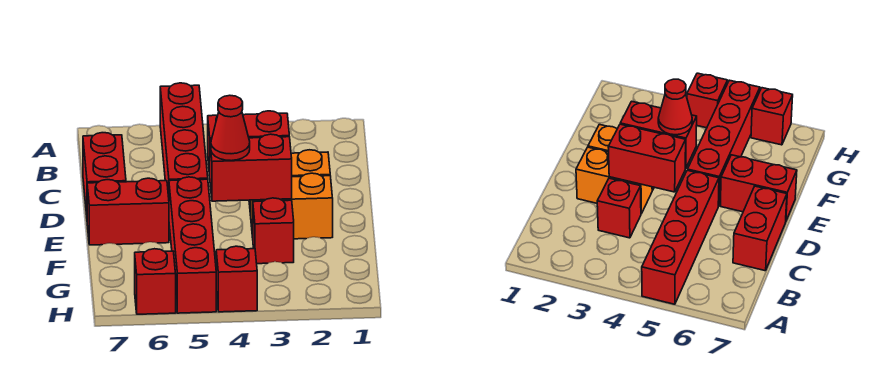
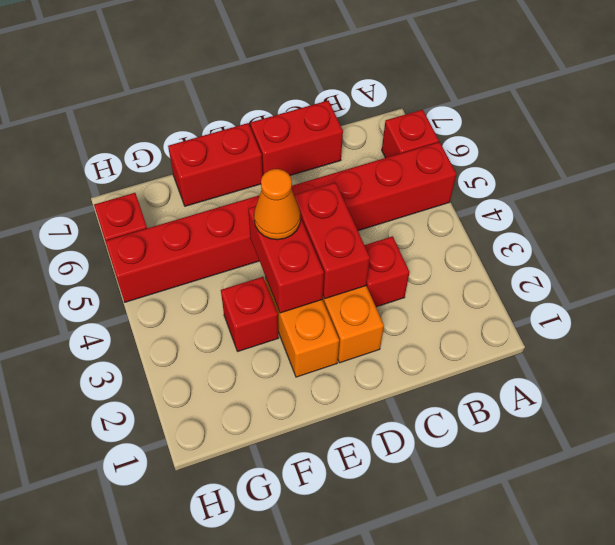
red 1x1 cone [211,95,250,161] -> orange 1x1 cone [254,169,300,240]
red 1x2 brick [87,178,169,245] -> red 1x2 brick turned to [168,123,263,206]
red 1x1 brick [216,246,257,312] -> red 1x1 brick moved to [382,110,439,158]

